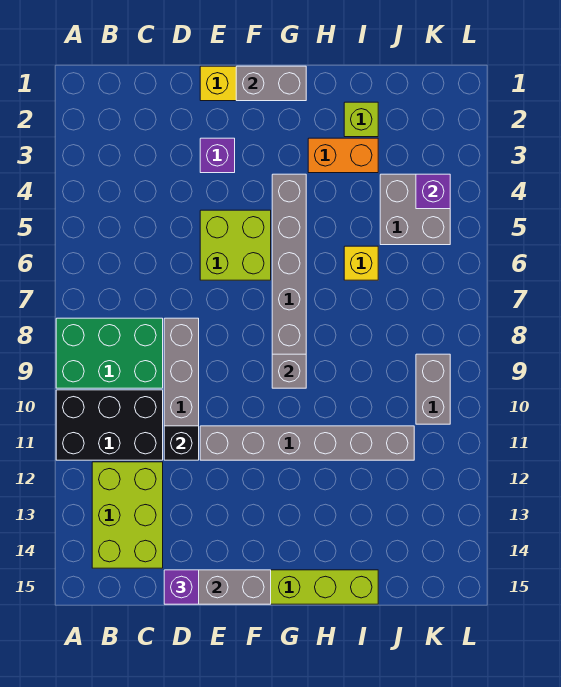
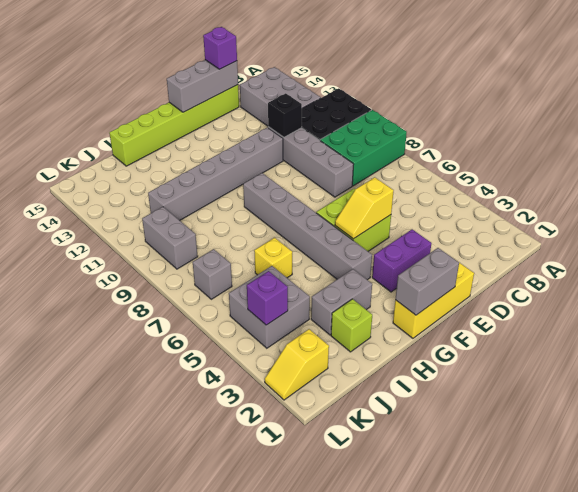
lime 2x3 brick [92,462,163,568] -> grey 2x3 brick [240,67,321,126]
purple 1x1 brick [200,138,235,173] -> purple 1x2 brick [372,229,431,292]
none -> yellow 1x2 slope [335,177,394,239]
grey 1x1 brick [272,354,306,388] -> grey 1x1 brick moved to [193,249,232,299]
orange 1x2 brick [308,138,378,173] -> grey 1x2 brick [311,269,372,335]
none -> yellow 1x2 slope [265,329,329,400]

